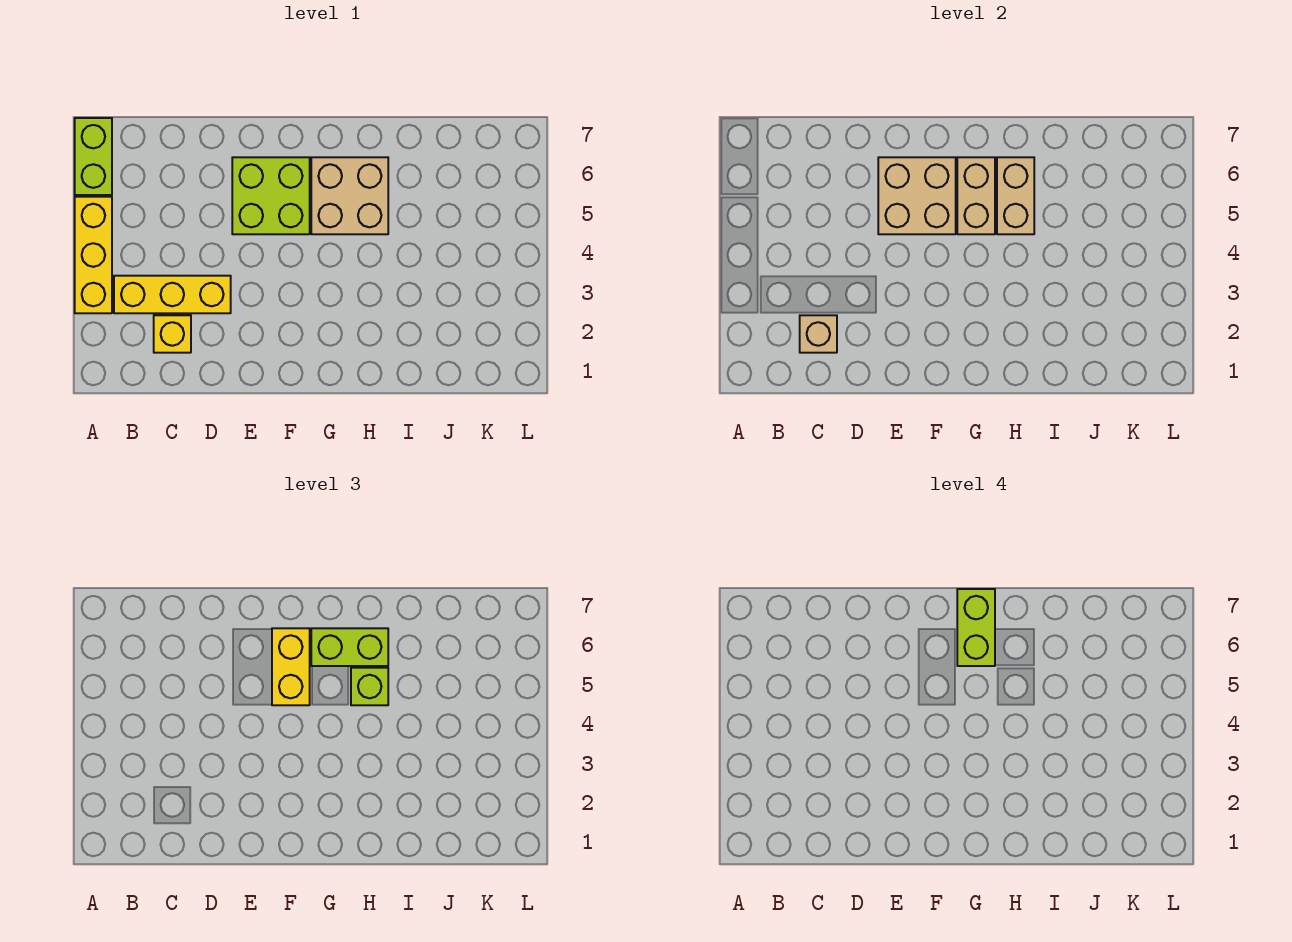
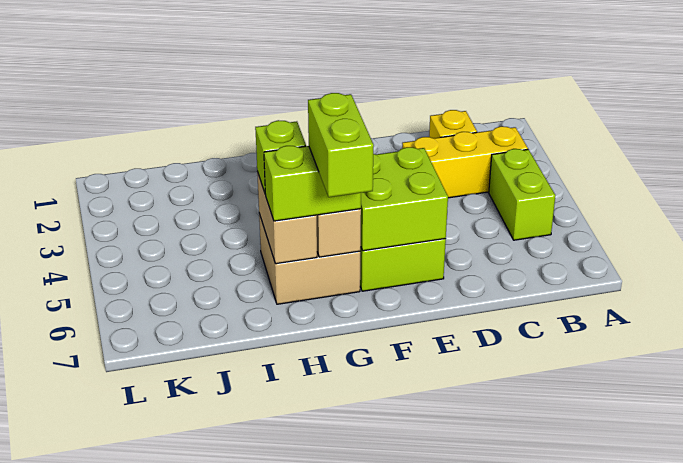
yellow 1x3 brick [75,197,112,313] -> none
lime 1x2 brick [75,118,112,195] -> lime 1x2 brick moved to [489,149,555,240]
tan 1x1 brick [800,315,837,353] -> none
tan 2x2 brick [878,157,956,234] -> lime 2x2 brick [361,147,448,251]
yellow 1x2 brick [272,628,310,705] -> none

